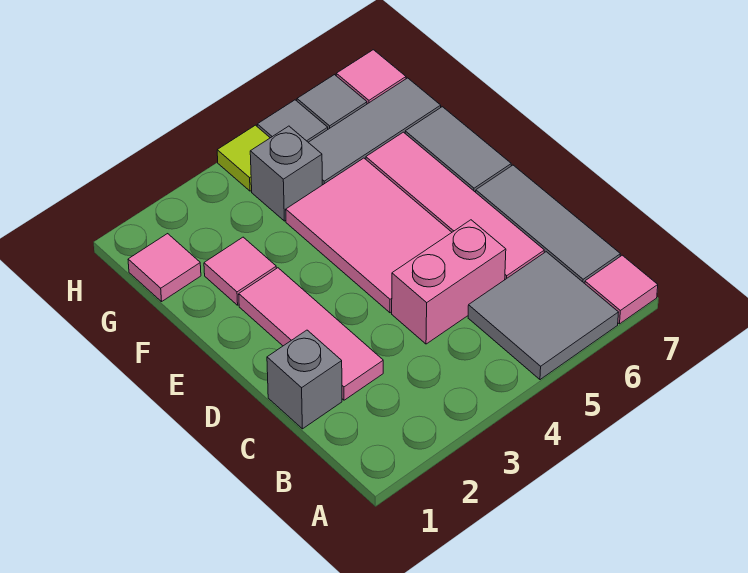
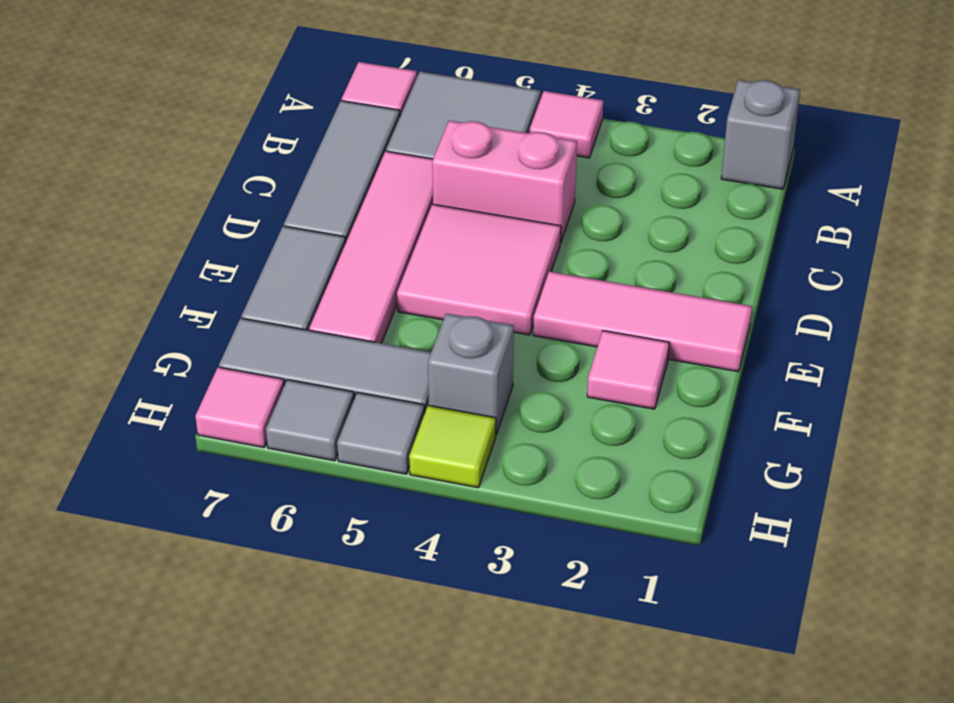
grey 1x1 brick [267,330,342,429] -> grey 1x1 brick moved to [721,80,800,189]
pink 1x3 tile [239,268,383,400] -> pink 1x3 tile turned to [533,272,752,372]
pink 2x3 tile [286,158,452,313] -> pink 2x2 tile [397,204,561,335]
pink 1x1 tile [128,234,201,302] -> pink 1x1 tile moved to [530,91,603,158]

